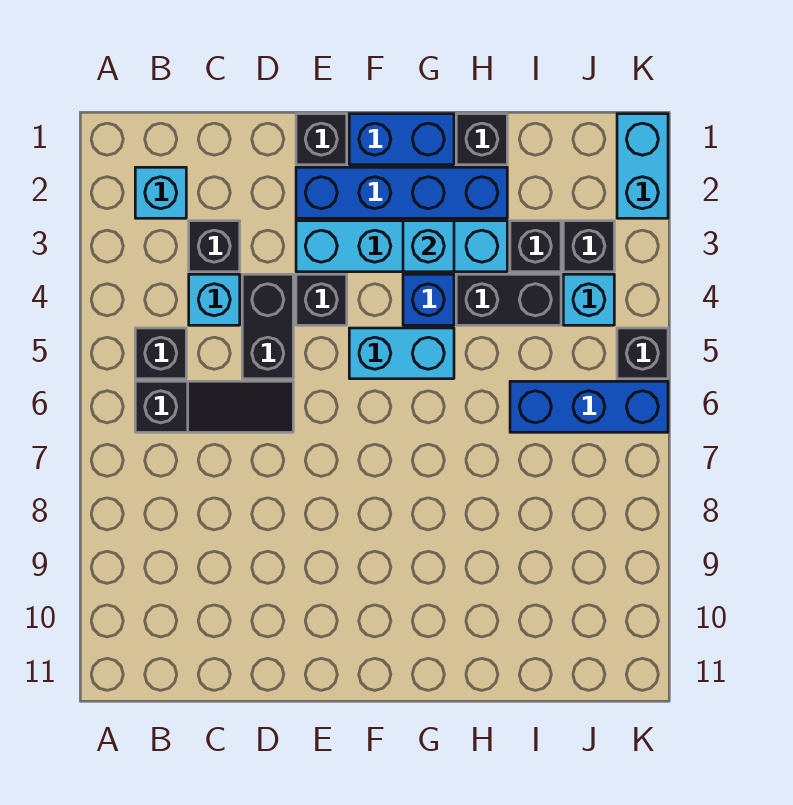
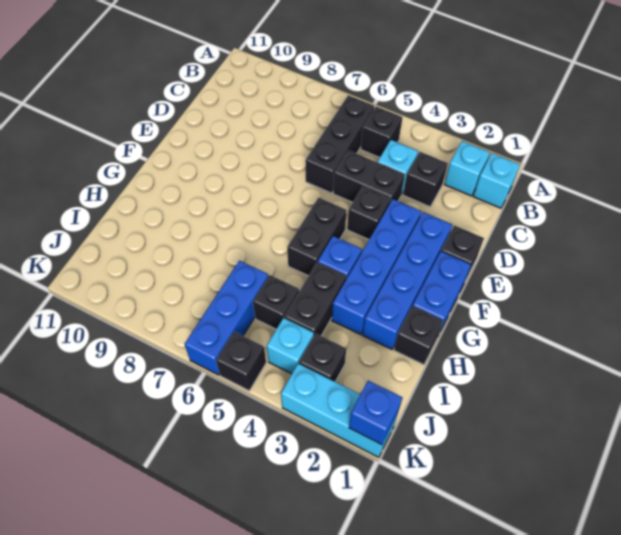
black 1x3 slope [135,381,293,432] -> black 1x3 brick [305,95,374,193]
cyan 1x4 brick [296,221,507,272] -> blue 1x4 brick [332,199,421,335]
cyan 1x2 brick [349,328,454,379] -> black 1x2 brick [287,198,347,276]
cyan 1x1 brick [403,221,454,272] -> cyan 1x1 brick moved to [473,153,520,208]
black 1x1 brick [510,221,561,272] -> black 1x1 brick moved to [253,275,299,329]
cyan 1x2 brick [617,114,668,218] -> cyan 1x3 brick [281,364,397,457]
none -> blue 1x1 brick [349,381,402,445]

